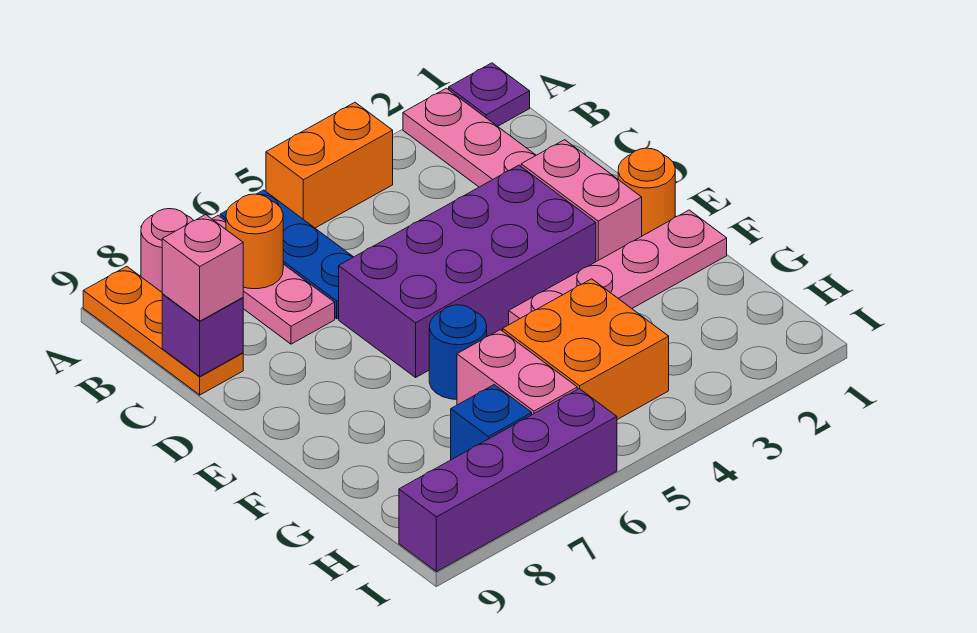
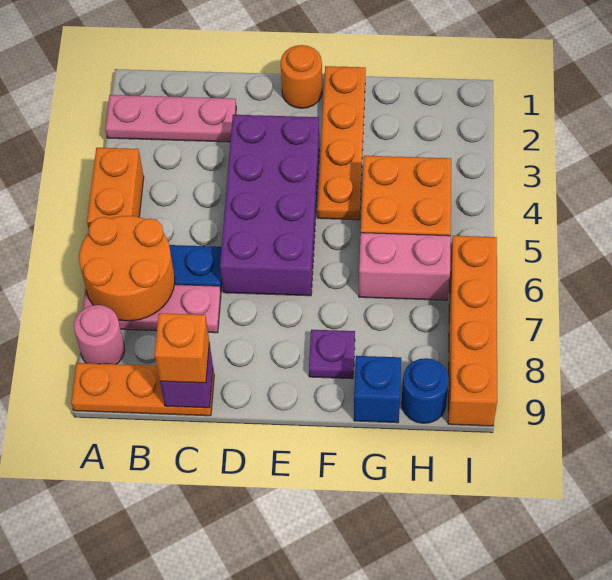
purple 1x1 plate [449,63,530,126] -> purple 1x1 plate moved to [309,330,355,379]
orange 1x1 round brick [226,194,283,289] -> orange 2x2 round brick [79,216,175,321]
pink 1x1 brick [162,215,243,321] -> orange 1x1 brick [154,313,209,383]
pink 1x2 brick [521,140,642,262] -> none
pink 1x4 plate [509,210,727,325] -> orange 1x4 plate [317,66,366,220]
blue 1x1 round brick [429,305,487,399] -> blue 1x1 round brick moved to [401,358,449,423]
blue 1x1 brick [451,385,532,460] -> blue 1x1 brick moved to [354,356,401,423]
purple 1x4 brick [399,389,617,572] -> orange 1x4 brick [448,236,497,426]

